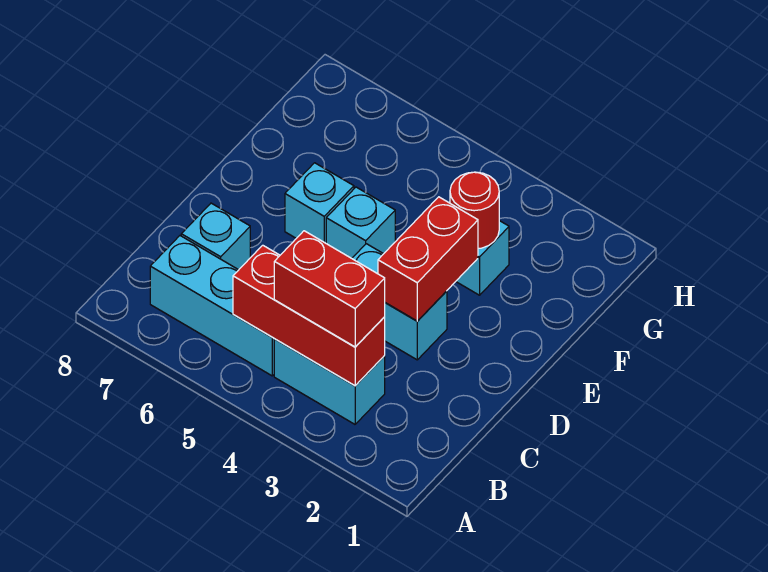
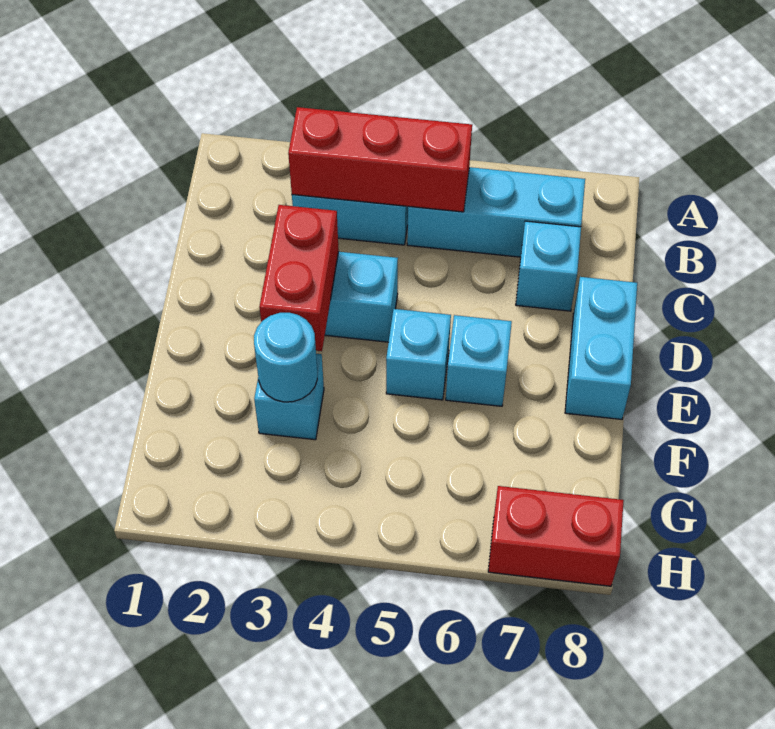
red 1x2 brick [274,231,385,347] -> red 1x2 brick moved to [488,486,624,586]
none -> cyan 1x2 brick [565,277,637,419]
red 1x1 round brick [450,172,499,249] -> cyan 1x1 round brick [254,313,317,402]

